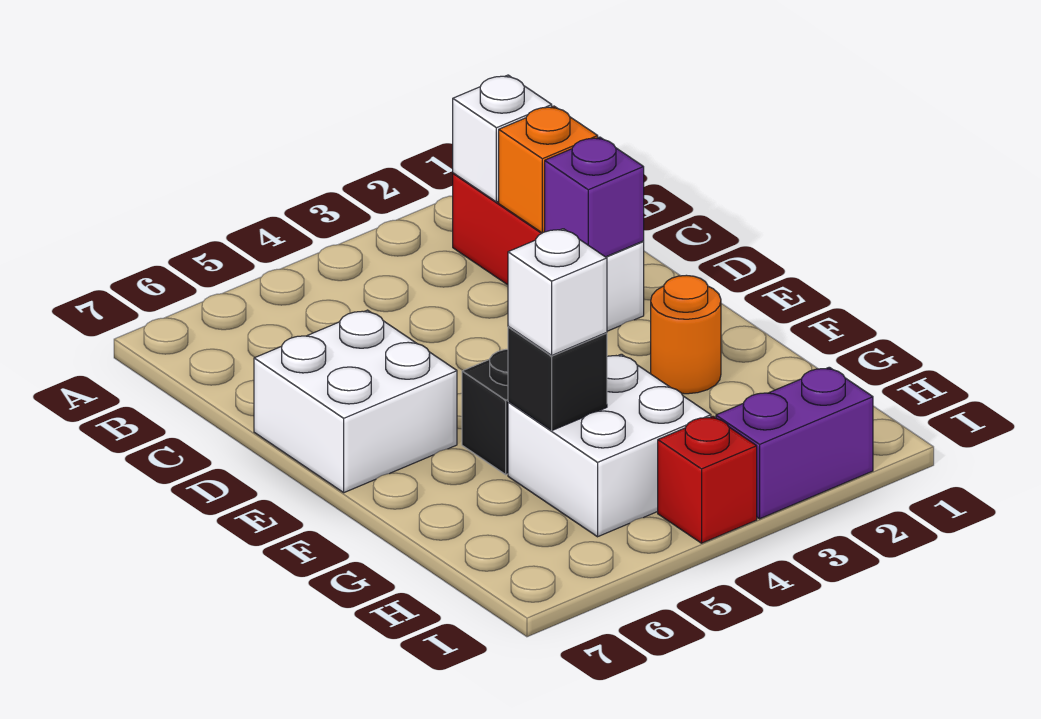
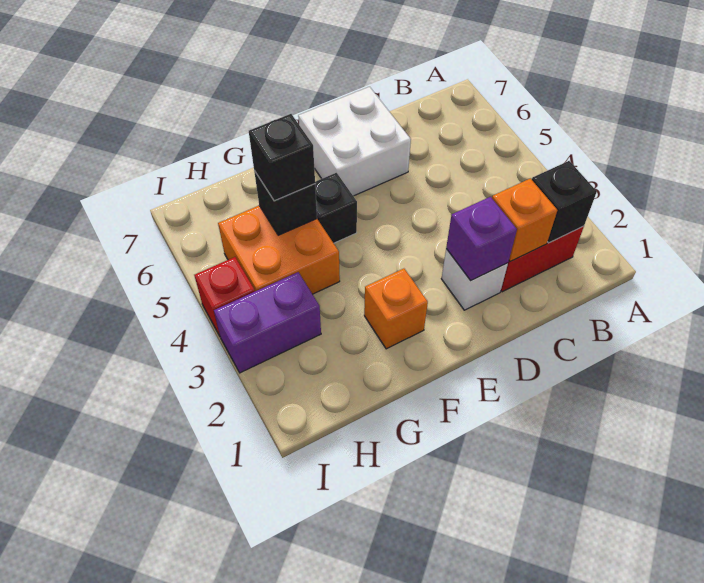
white 1x1 brick [453,75,552,202] -> black 1x1 brick [532,161,597,243]
orange 1x1 round brick [651,275,721,394] -> orange 1x1 brick [364,269,428,349]
white 2x2 brick [508,354,711,537] -> orange 2x2 brick [218,206,340,294]
white 1x1 brick [508,229,607,355] -> black 1x1 brick [249,114,315,201]
purple 1x2 brick [716,367,873,519] -> purple 1x2 brick turned to [214,272,321,373]

